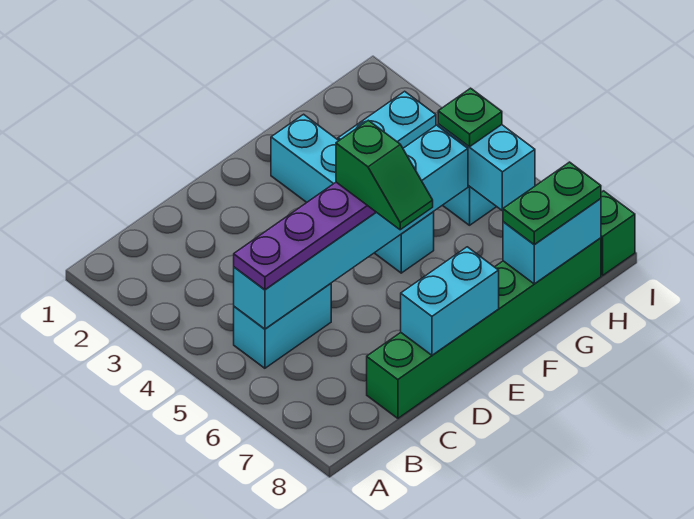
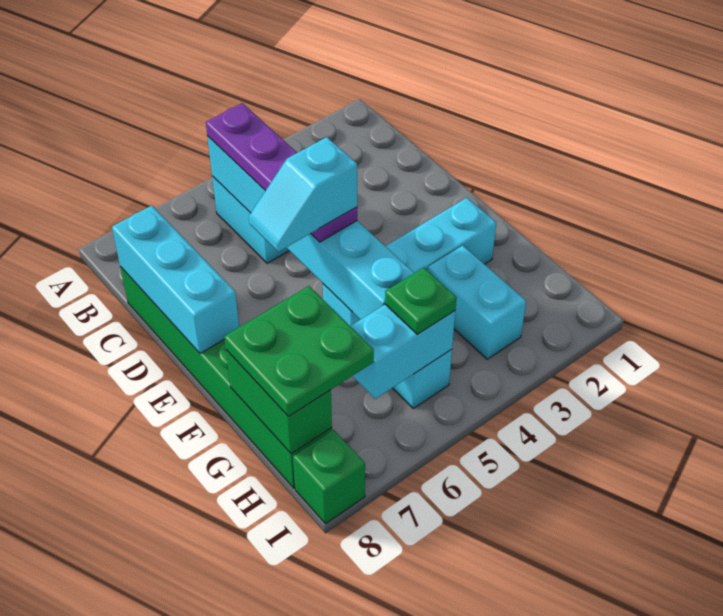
cyan 1x2 brick [401,247,499,355] -> cyan 1x3 brick [112,205,239,354]
green 1x2 slope [336,120,433,230] -> cyan 1x2 slope [249,137,357,252]
cyan 1x2 brick [503,199,601,284] -> green 1x2 brick [226,350,332,454]
green 1x2 plate [503,162,601,245] -> green 2x2 plate [224,286,374,416]

